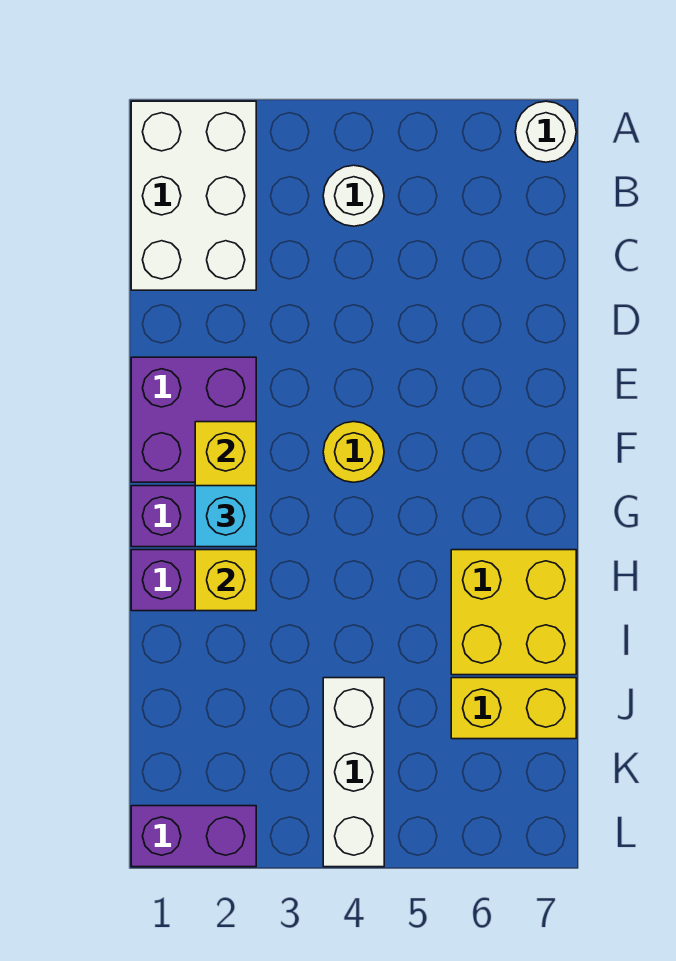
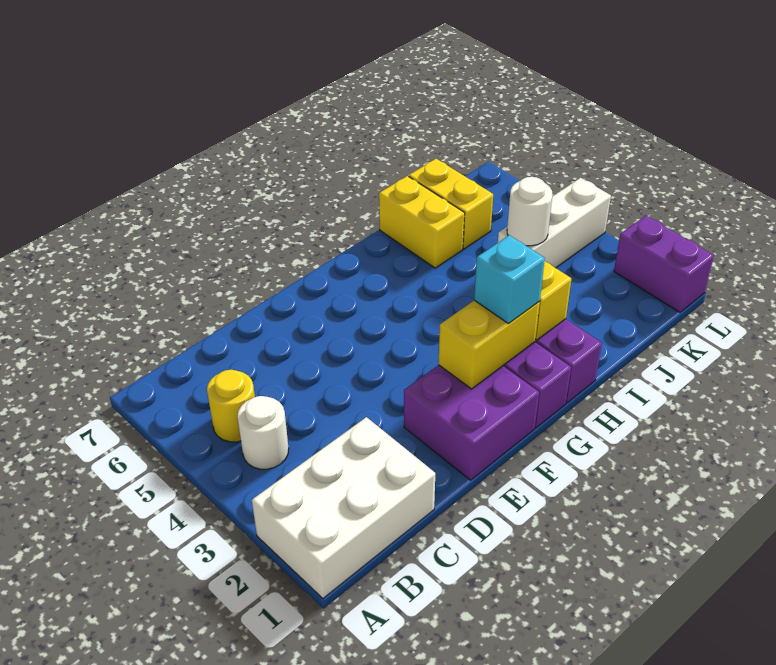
white 1x1 round brick [515,101,576,162] -> white 1x1 round brick moved to [507,177,553,246]
yellow 1x1 round brick [323,422,384,482] -> yellow 1x1 round brick moved to [207,370,255,442]
yellow 2x2 brick [451,550,576,675] -> yellow 1x2 brick [379,176,465,268]

